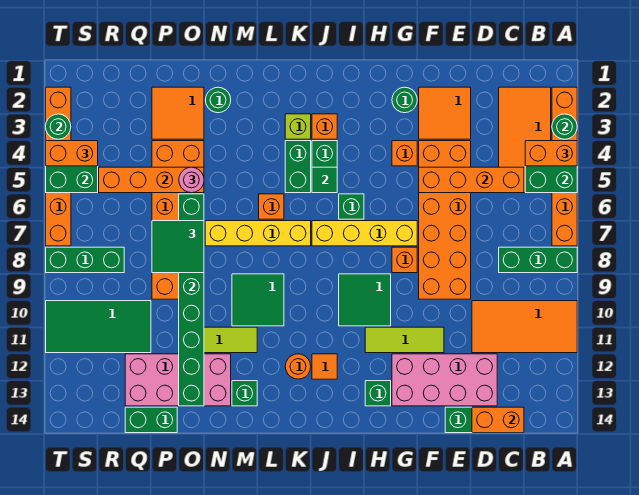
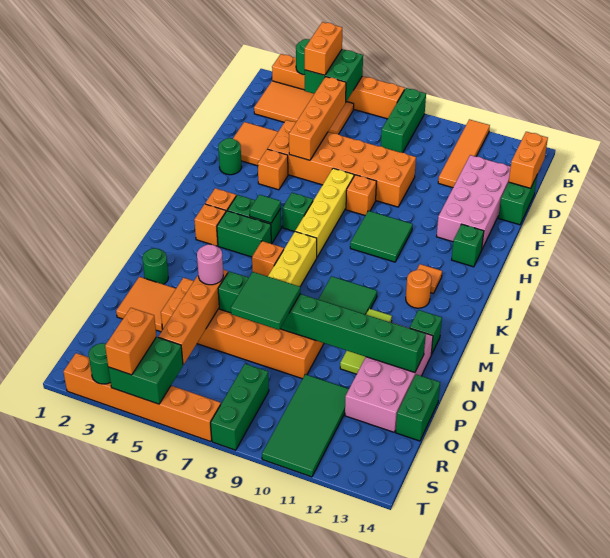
orange 2x4 tile [472,301,577,353] -> orange 1x4 tile [438,119,490,188]
lime 1x3 tile [365,327,444,353] -> none
lime 1x1 brick [285,114,311,139] -> orange 1x1 brick [194,204,226,246]

